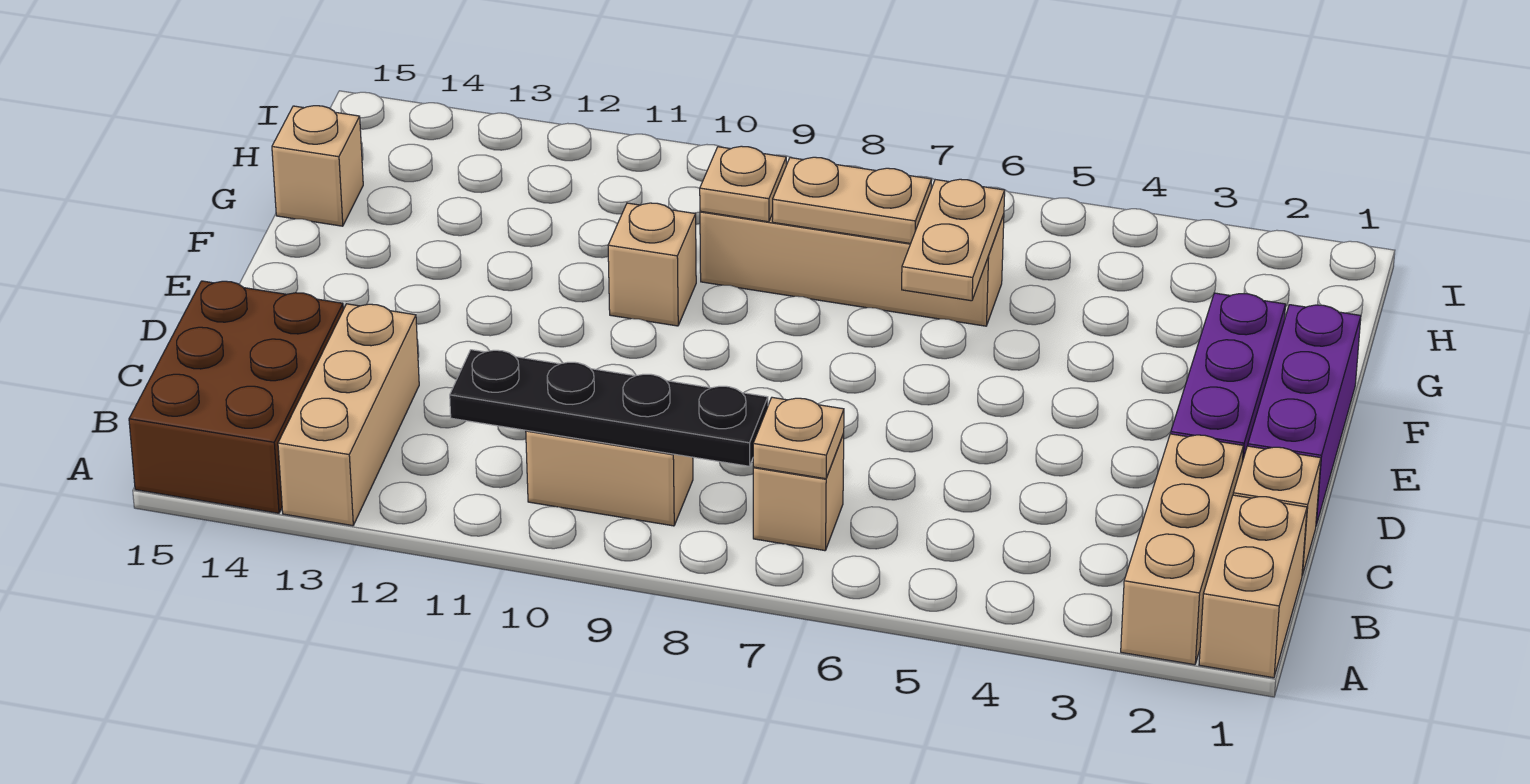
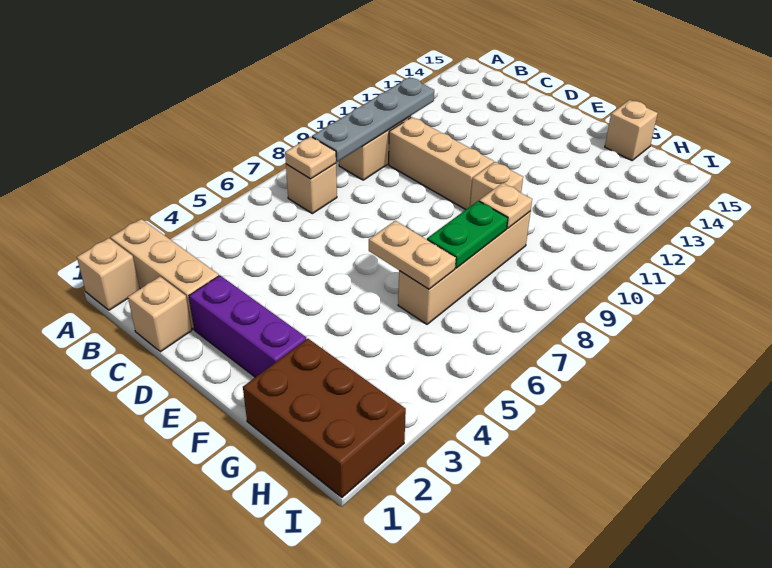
tan 1x2 brick [1199,495,1307,678] -> tan 1x1 brick [77,238,140,310]
tan 1x3 brick [278,304,419,526] -> tan 1x3 brick moved to [389,117,494,210]
brown 2x3 brick [129,281,343,513] -> brown 2x3 brick moved to [243,339,406,497]
black 1x4 plate [450,350,768,466] -> grey 1x4 plate [312,77,434,162]
purple 1x3 brick [1248,305,1361,525] -> none
tan 1x2 plate [772,157,932,244] -> green 1x2 plate [427,201,508,268]

